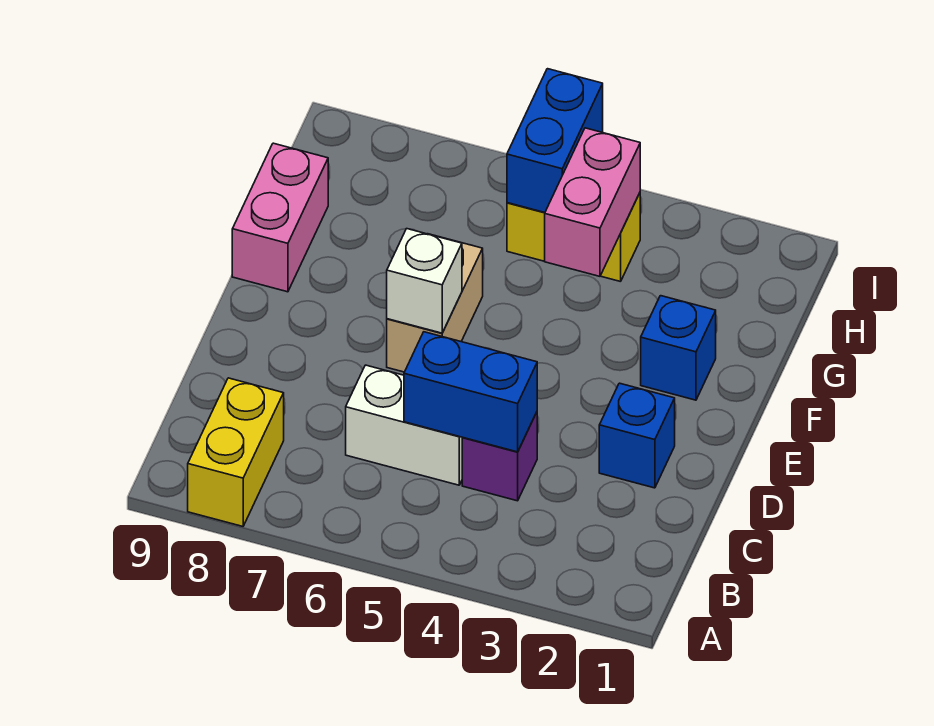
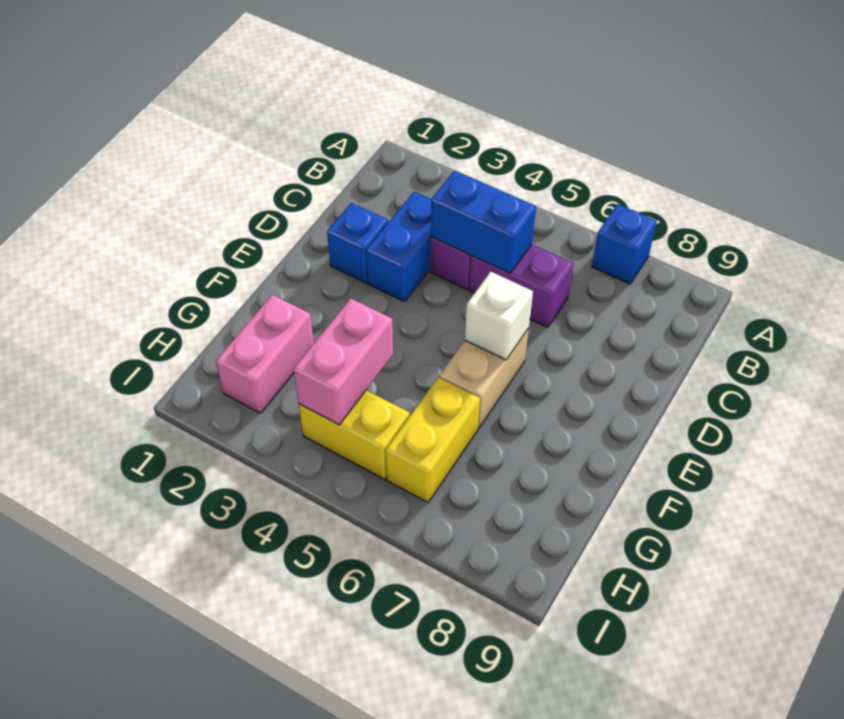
yellow 1x2 brick [188,378,284,526] -> yellow 1x2 brick moved to [386,377,480,502]
white 1x2 brick [346,365,462,485] -> purple 1x2 brick [469,245,574,327]
blue 1x1 brick [641,296,716,400] -> blue 1x1 brick moved to [592,204,657,284]
pink 1x2 brick [232,143,328,292] -> pink 1x2 brick moved to [216,295,314,413]
blue 1x2 brick [507,69,603,213] -> blue 1x2 brick moved to [366,192,431,302]

